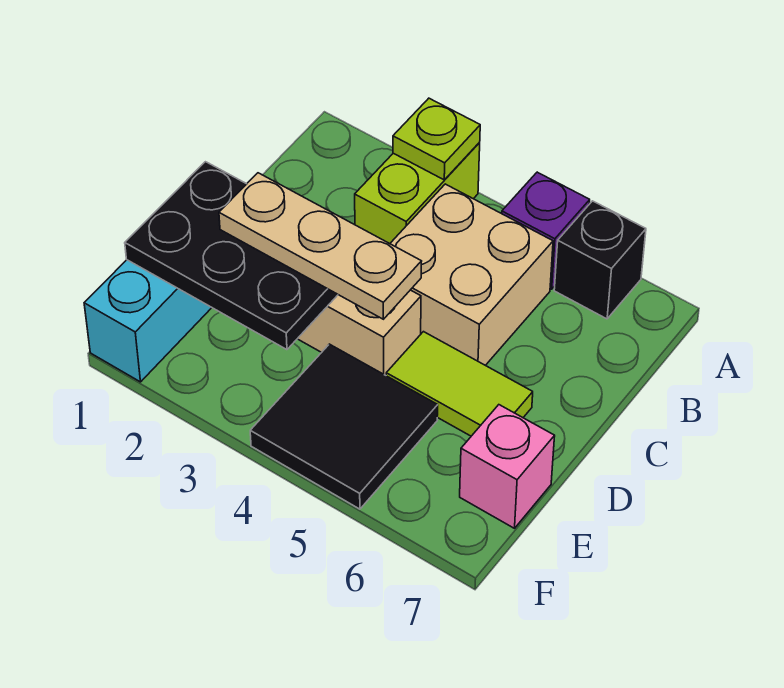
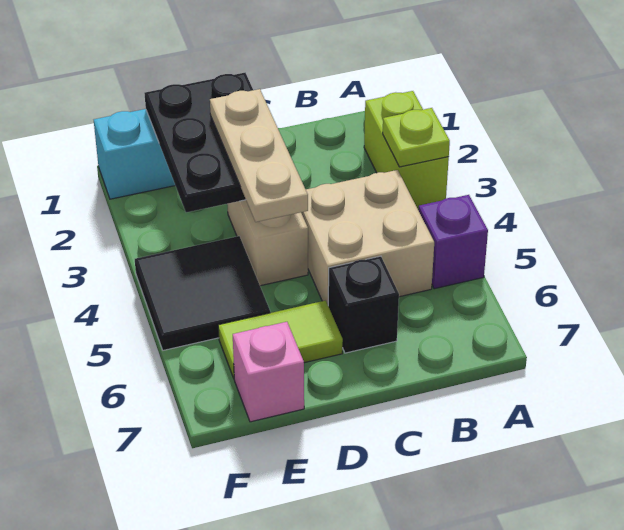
lime 1x2 brick [355,143,480,244] -> lime 1x2 brick turned to [364,91,449,210]
black 1x1 brick [554,201,646,319] -> black 1x1 brick moved to [328,256,399,353]
lime 1x2 tile [386,332,533,436] -> lime 1x2 tile turned to [218,301,343,378]

